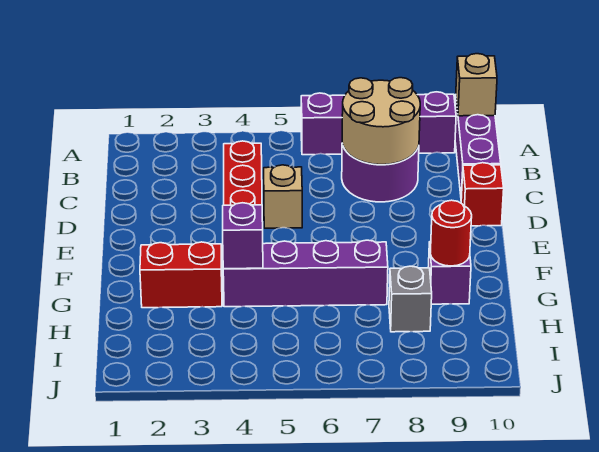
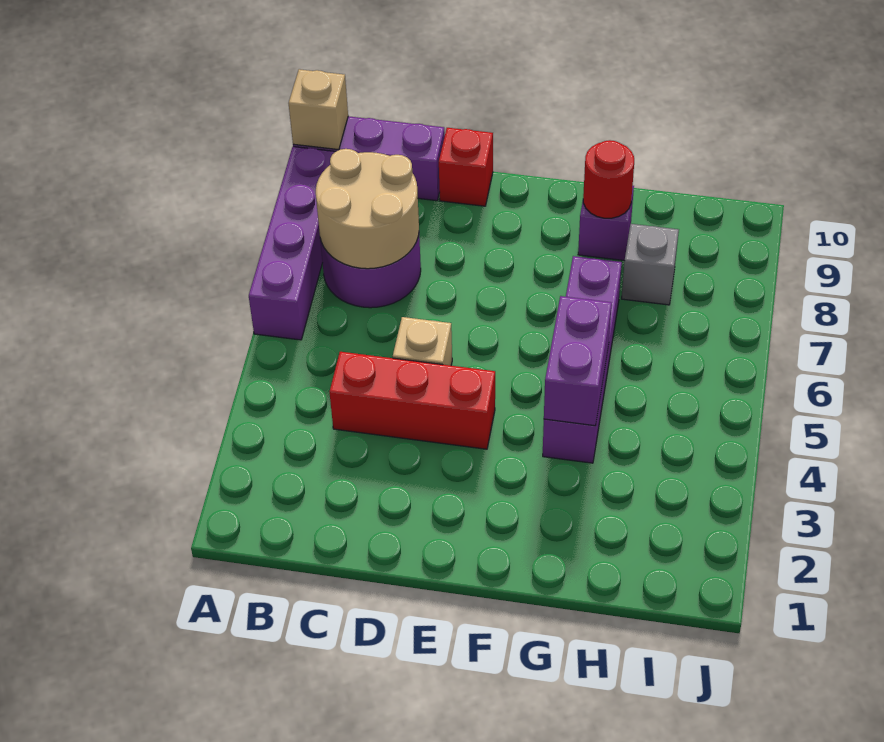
red 1x2 brick [140,242,222,308] -> none
purple 1x1 brick [223,203,263,269] -> purple 1x2 brick [544,296,612,426]

